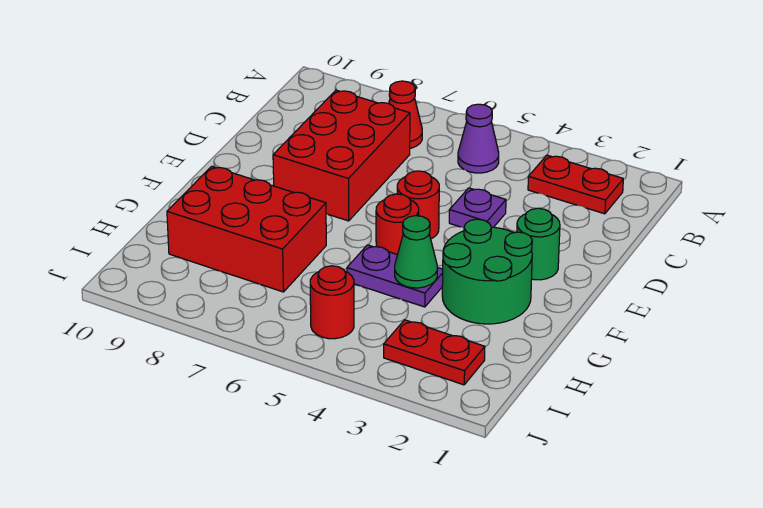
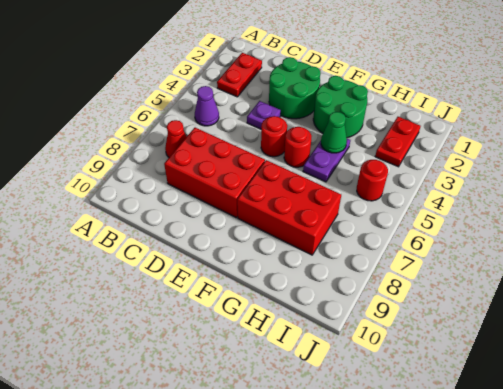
green 1x1 round brick [517,208,560,280] -> green 2x2 round brick [269,57,320,119]
red 2x3 brick [167,166,326,292] -> red 2x3 brick turned to [237,160,341,255]

